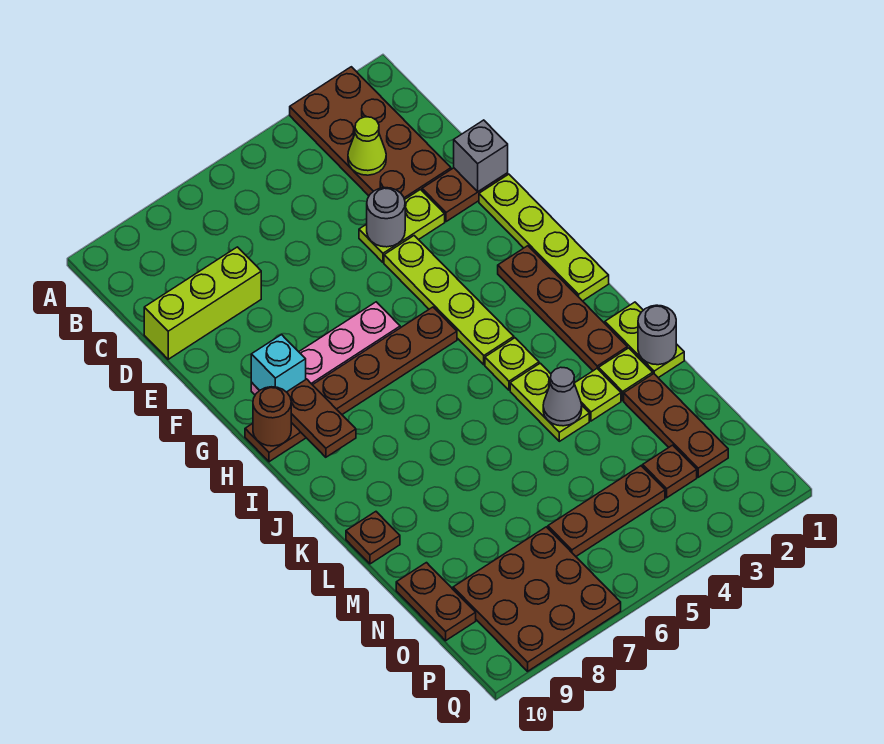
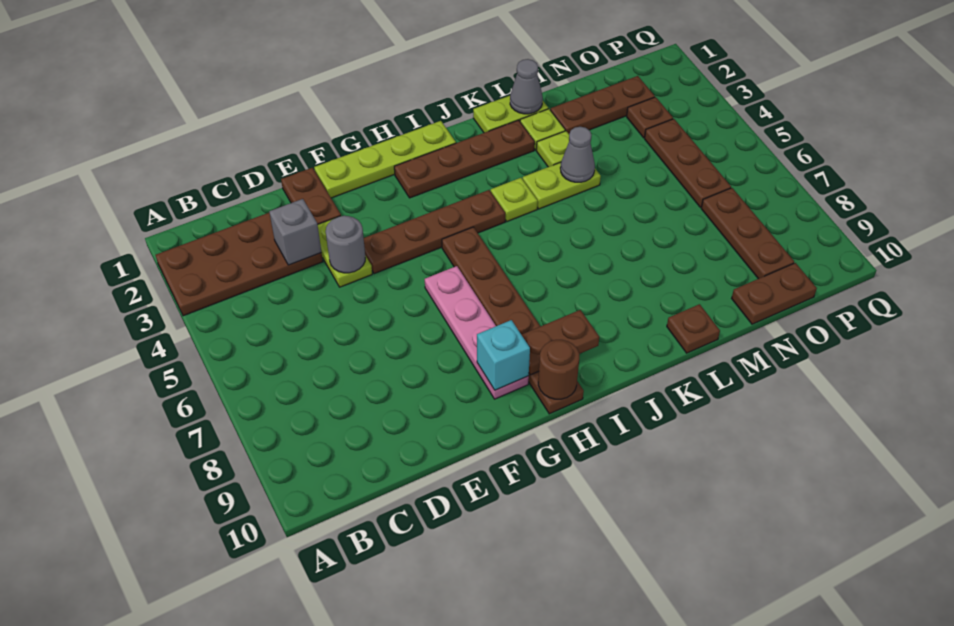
lime 1x1 cone [348,117,386,175] -> none
lime 1x3 brick [144,247,261,359] -> none
grey 1x1 brick [454,120,508,192] -> grey 1x1 brick moved to [269,199,321,265]
lime 1x4 plate [384,236,514,365] -> brown 1x4 plate [364,190,505,274]
grey 1x1 round brick [638,305,676,365] -> grey 1x1 cone [510,59,543,114]
brown 3x3 plate [453,527,621,671] -> brown 1x3 plate [701,188,794,279]

